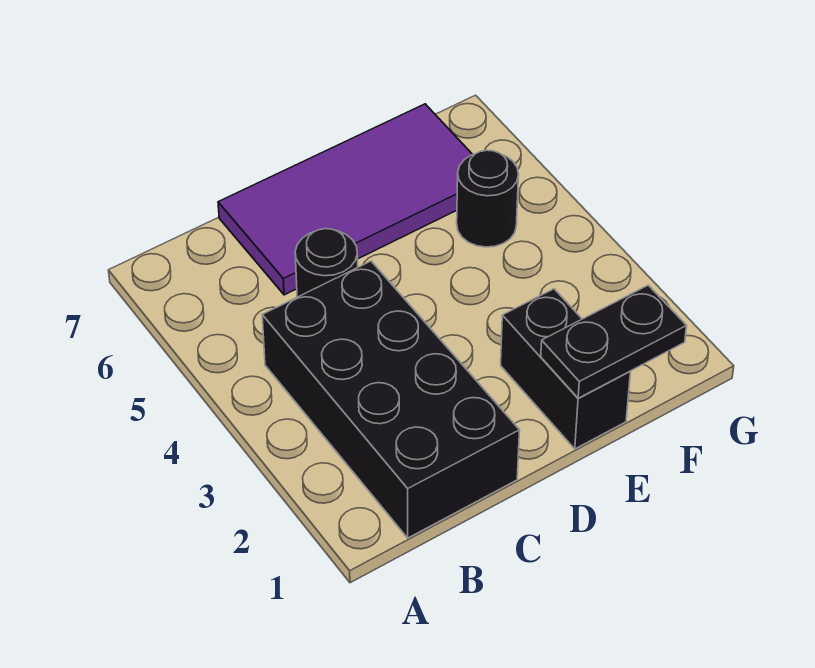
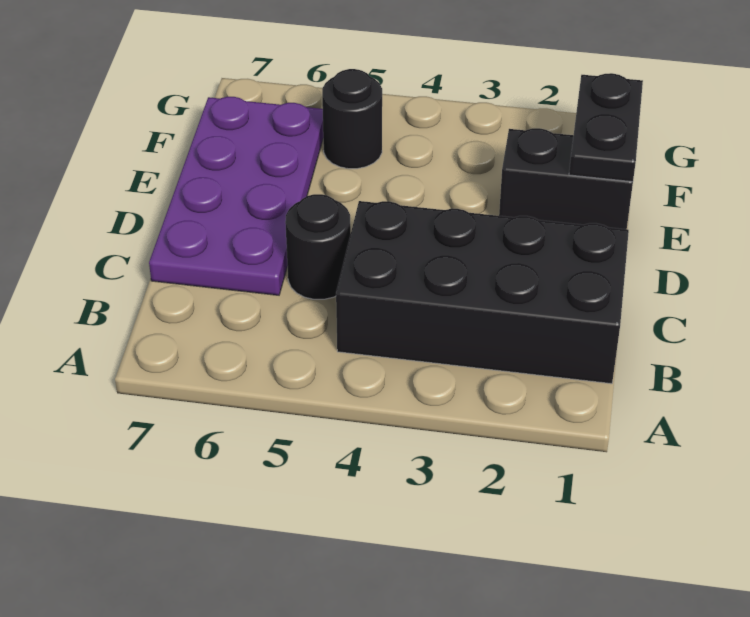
purple 2x4 tile [218,104,473,295] -> purple 2x4 plate [149,97,323,295]

